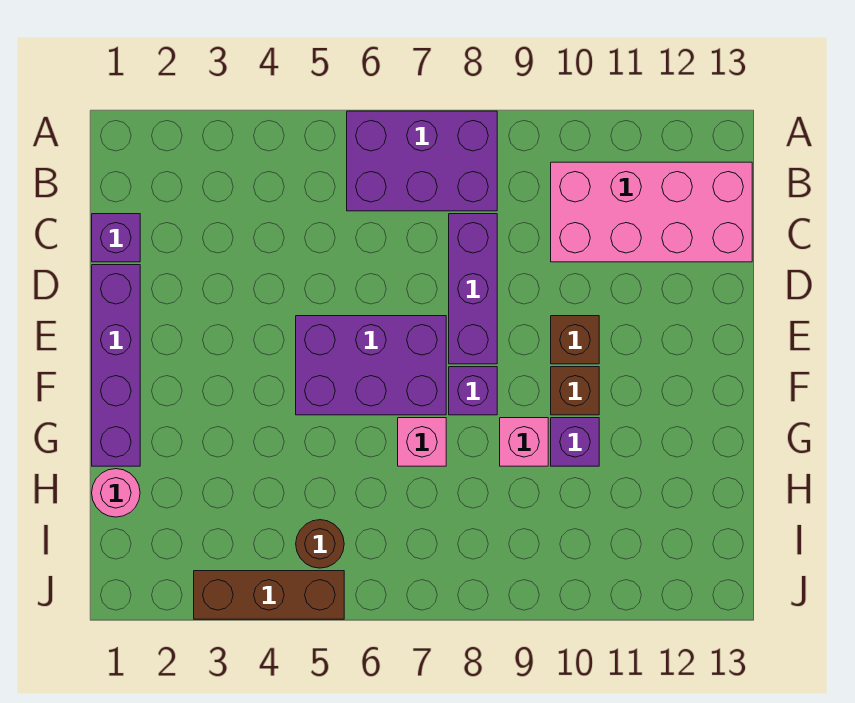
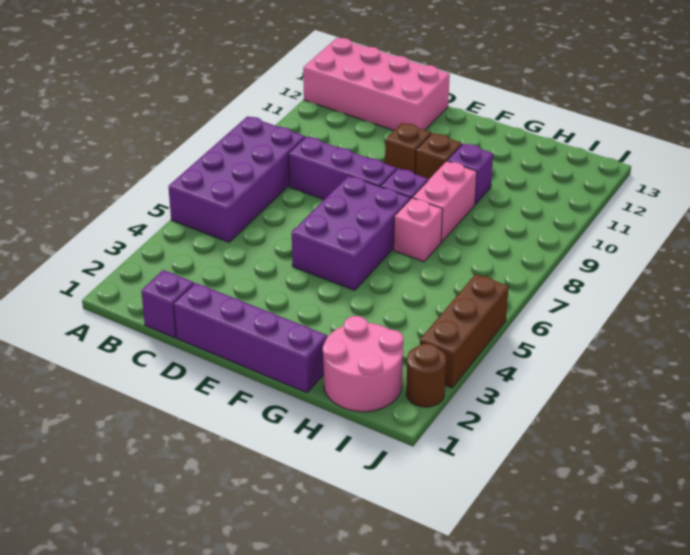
purple 2x3 brick [347,111,497,211] -> purple 2x4 brick [168,116,305,242]
pink 2x4 brick [551,162,752,262] -> pink 2x4 brick turned to [303,38,450,130]
pink 1x1 brick [500,418,548,466] -> pink 1x2 brick [413,161,477,242]
pink 1x1 round brick [92,469,140,517] -> pink 2x2 round brick [323,316,403,412]
brown 1x1 round brick [296,520,344,568] -> brown 1x1 round brick moved to [406,343,446,407]

